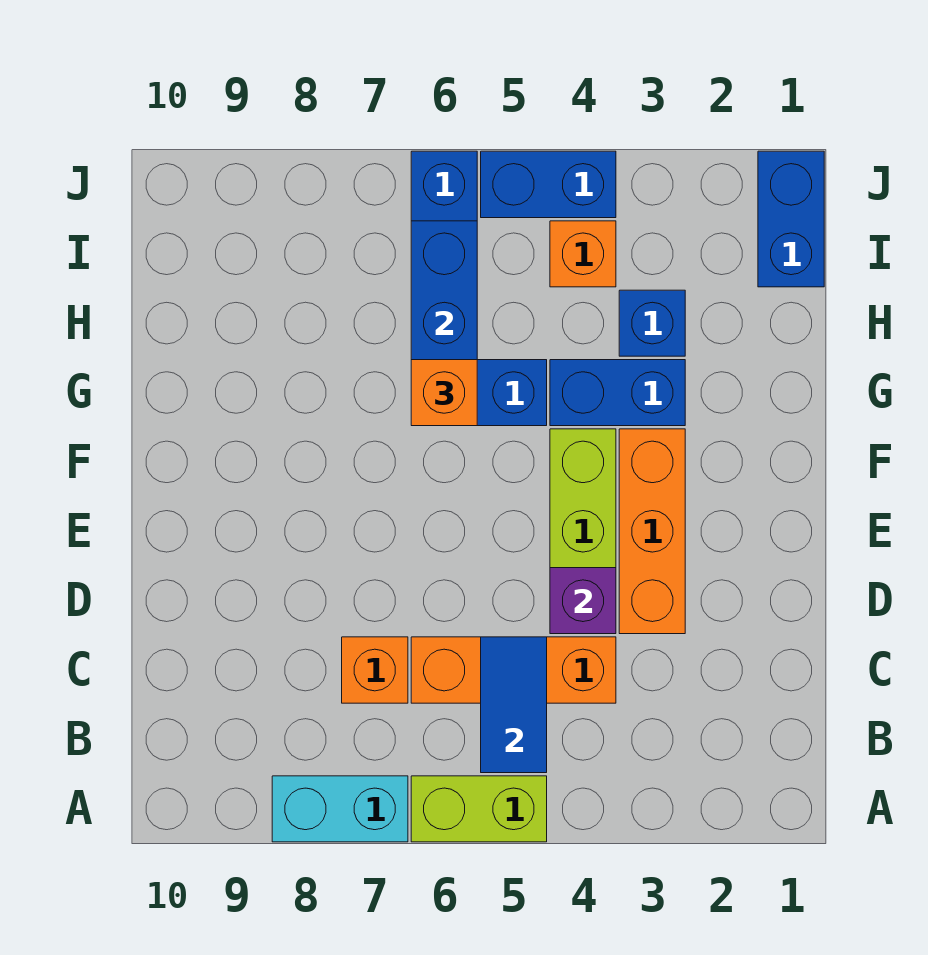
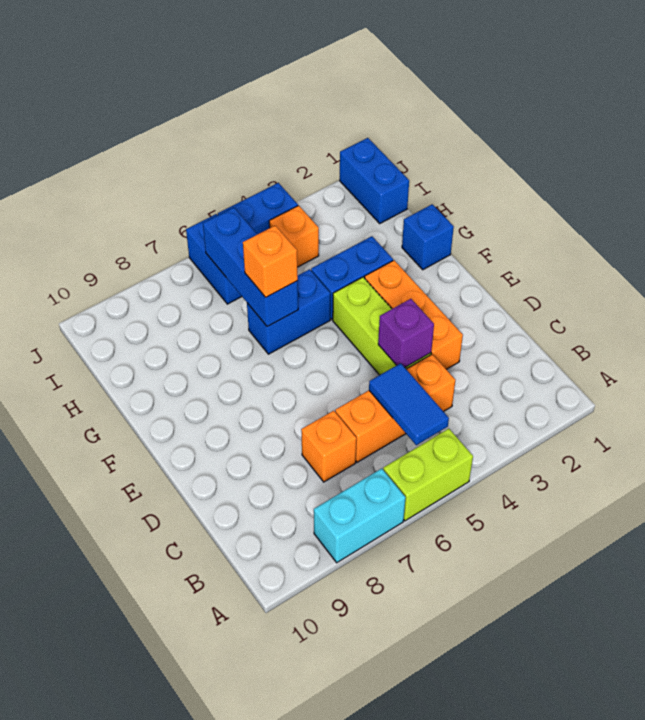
blue 1x1 brick [619,290,685,356] -> blue 1x1 brick moved to [402,204,454,270]

